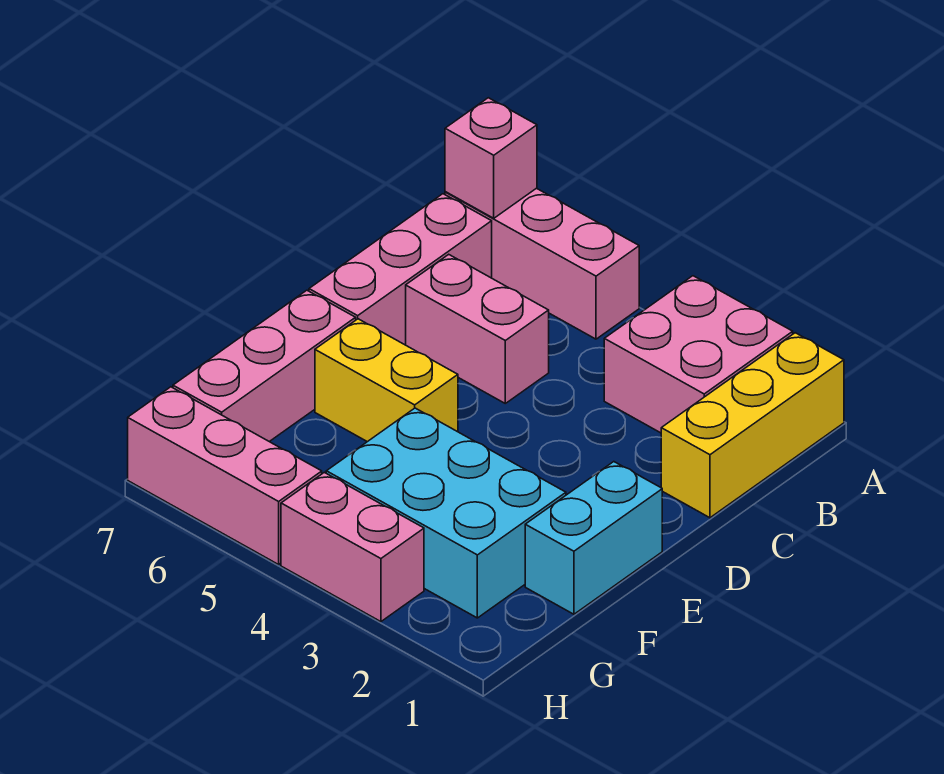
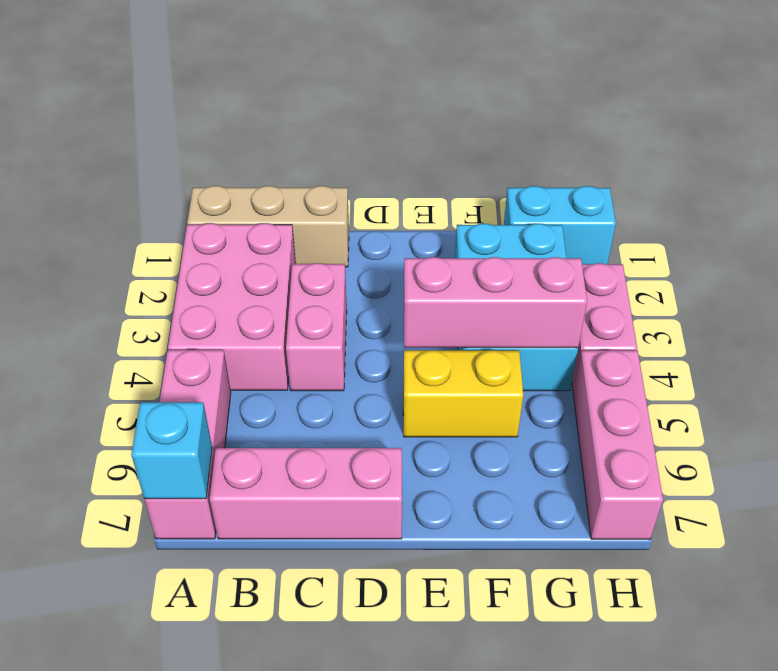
yellow 1x3 brick [661,333,844,518] -> tan 1x3 brick [187,186,349,267]
pink 2x2 brick [604,276,793,433] -> pink 2x3 brick [168,223,296,390]
pink 1x1 brick [445,98,537,218] -> cyan 1x1 brick [131,402,212,499]
pink 1x2 brick [406,254,549,403] -> pink 1x2 brick moved to [286,263,347,391]
cyan 1x2 brick [525,462,662,614] -> cyan 1x2 brick moved to [504,186,616,264]
yellow 1x2 brick [315,319,458,442] -> yellow 1x2 brick turned to [403,350,523,437]
pink 1x3 brick [173,290,356,442] -> pink 1x3 brick moved to [404,257,587,348]

